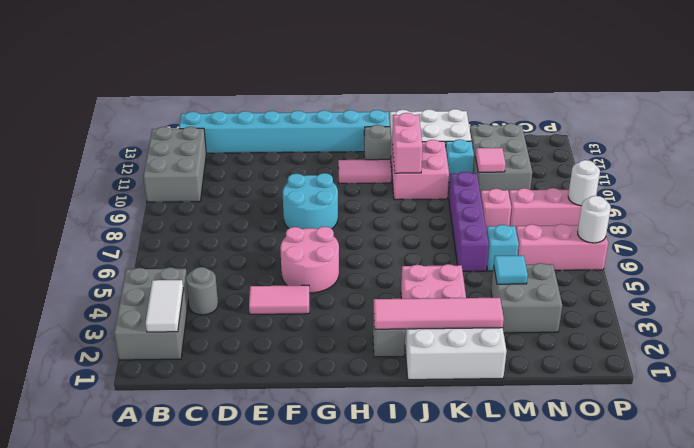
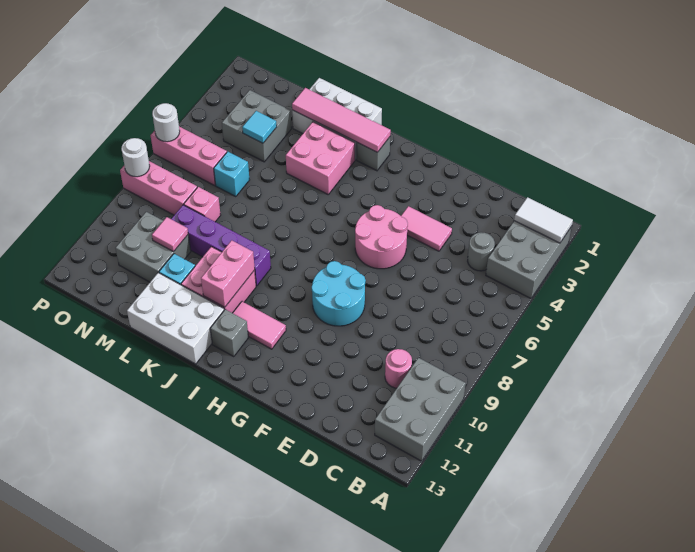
white 1x2 tile [146,280,183,332] -> white 1x2 tile turned to [514,197,573,243]
cyan 1x8 brick [179,110,390,153] -> none
none -> pink 1x1 round brick [385,349,412,388]
purple 1x4 brick [449,172,489,271] -> purple 1x4 brick turned to [171,205,271,286]
grey 2x3 brick [470,123,532,194] -> grey 2x2 brick [115,212,191,282]

